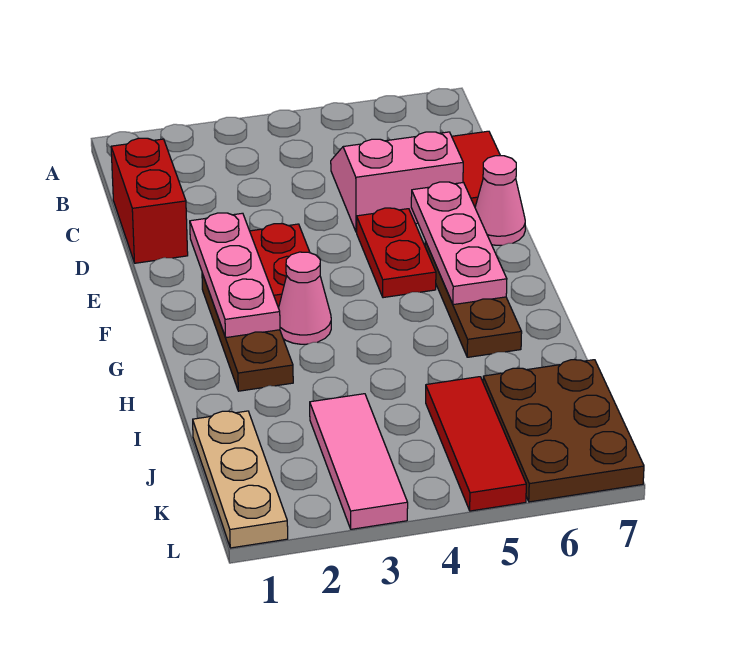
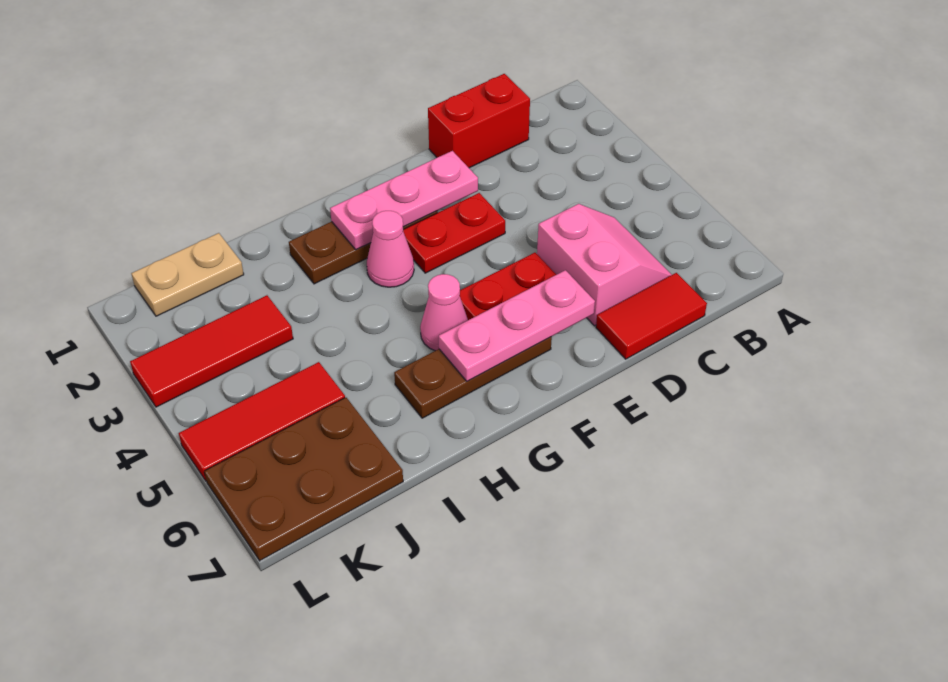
pink 1x1 cone [475,156,525,245] -> pink 1x1 cone moved to [420,274,468,351]
tan 1x3 plate [193,411,288,548] -> tan 1x2 plate [131,233,244,316]
pink 1x3 tile [310,394,408,529] -> red 1x3 tile [130,295,293,407]

